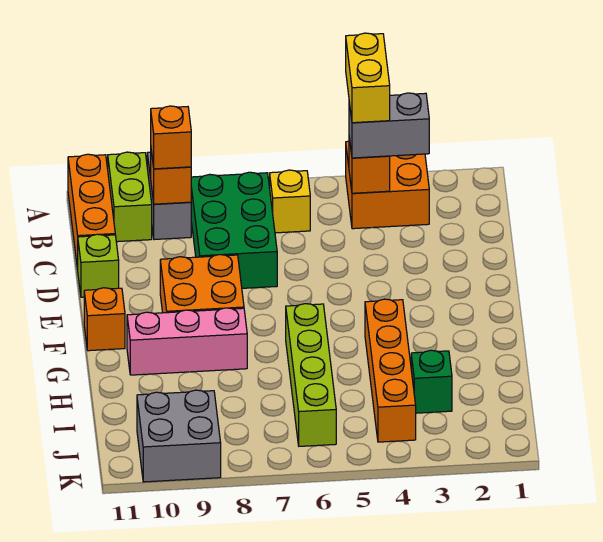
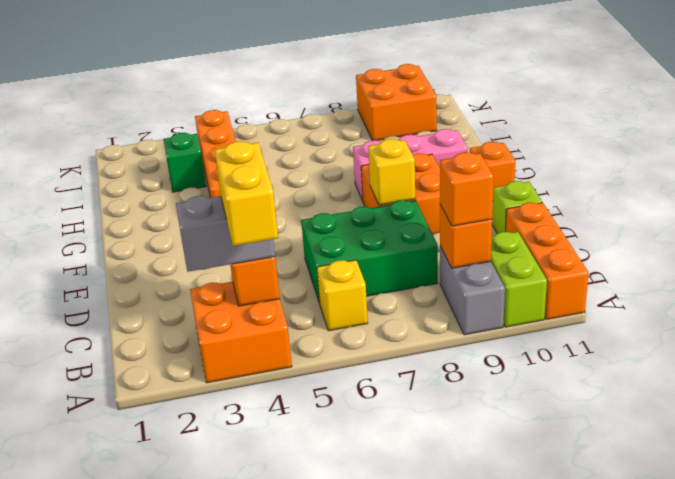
green 2x3 brick [191,172,277,288] -> green 2x3 brick turned to [301,200,438,303]
none -> yellow 1x1 brick [368,139,415,205]
lime 1x4 brick [286,304,336,446] -> none
grey 2x2 brick [137,390,221,482] -> orange 2x2 brick [356,64,437,141]

